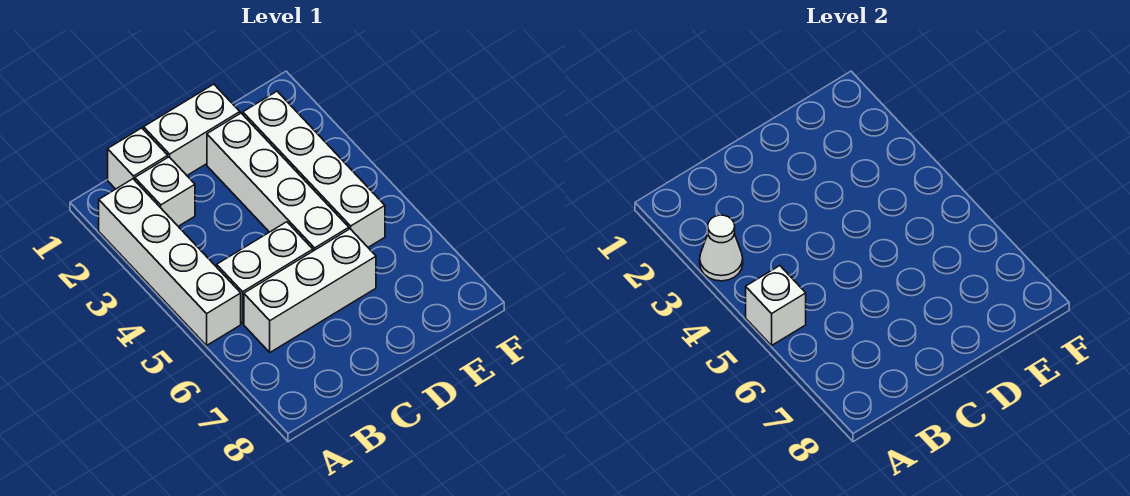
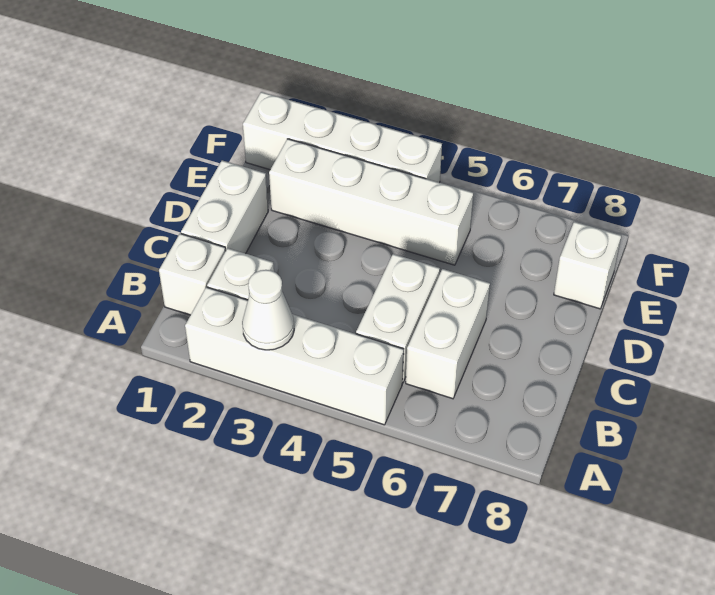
white 1x1 brick [746,266,806,345] -> white 1x1 brick moved to [554,222,621,309]
white 1x3 brick [244,229,376,352] -> white 1x2 brick [406,269,490,399]
white 1x4 brick [207,113,349,251] -> white 1x4 brick moved to [243,92,442,183]

